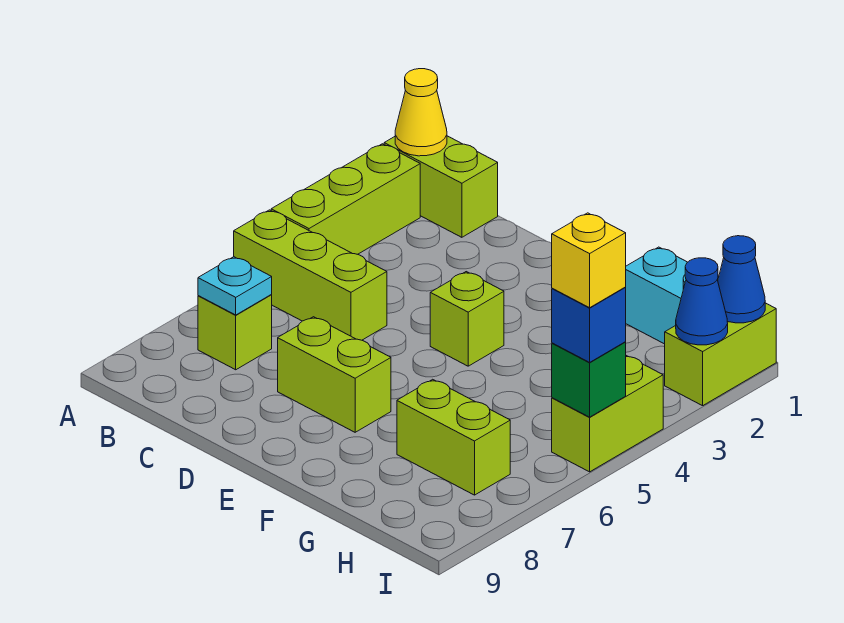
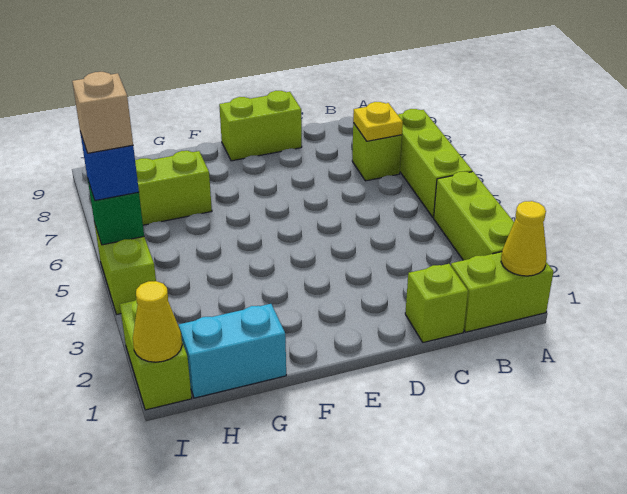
lime 1x3 brick [234,210,387,340] -> lime 1x3 brick turned to [398,109,472,218]
cyan 1x1 plate [198,257,272,315] -> yellow 1x1 plate [353,102,403,141]
lime 1x2 brick [278,317,391,432] -> lime 1x2 brick moved to [219,91,302,161]
lime 1x1 brick [430,272,504,366] -> lime 1x1 brick moved to [405,264,468,342]
blue 1x1 cone [718,236,765,323] -> yellow 1x1 cone [133,281,182,362]
blue 1x1 cone [676,258,728,345] -> none
yellow 1x1 brick [552,213,626,308] -> tan 1x1 brick [72,72,133,153]

